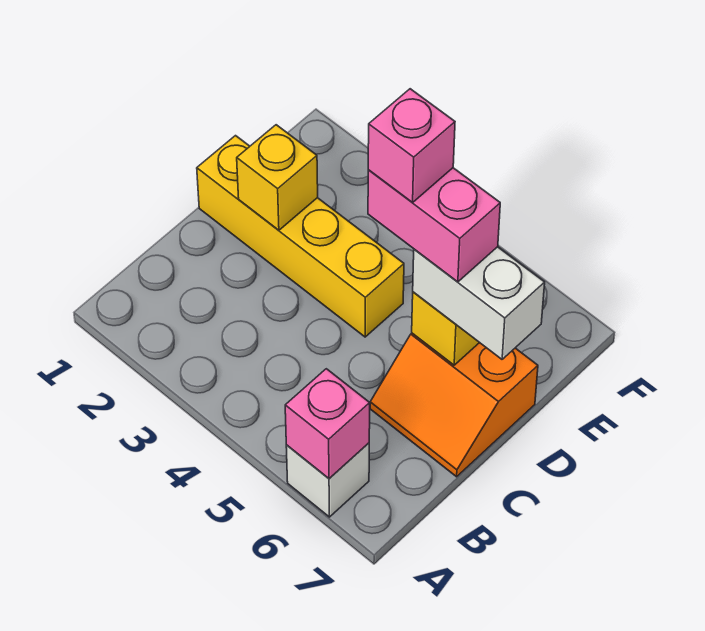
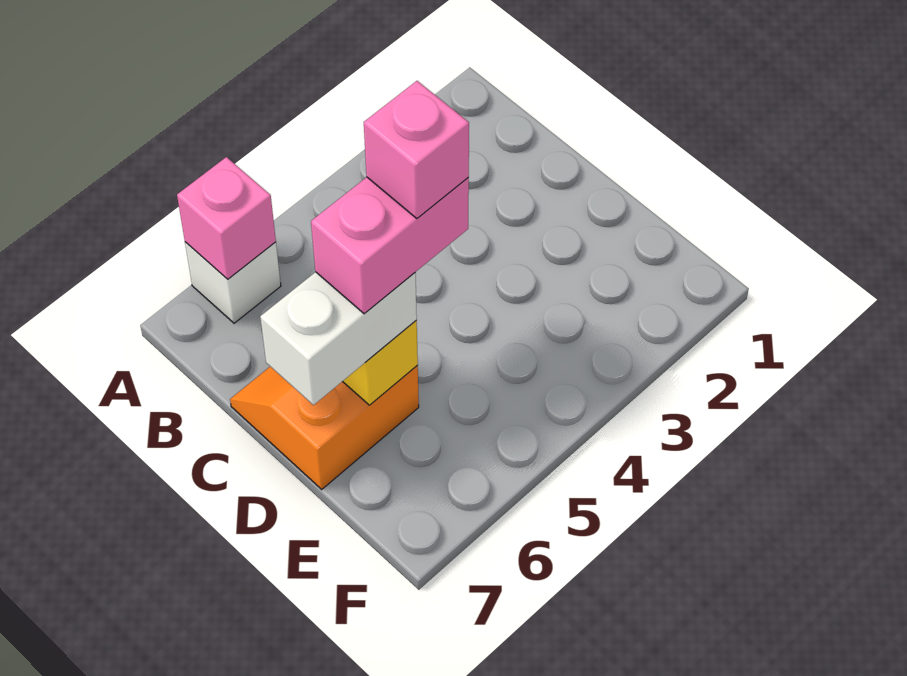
yellow 1x4 brick [197,136,404,337] -> none
yellow 1x1 brick [237,125,318,230] -> none

